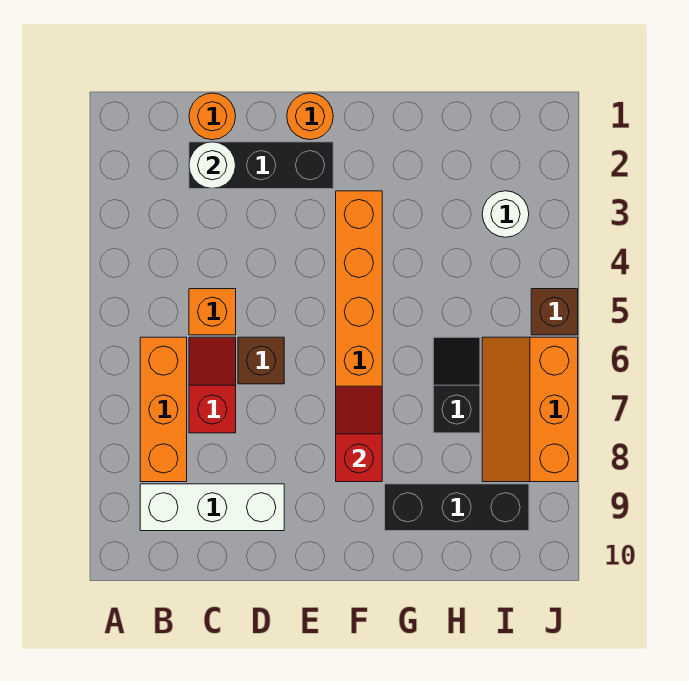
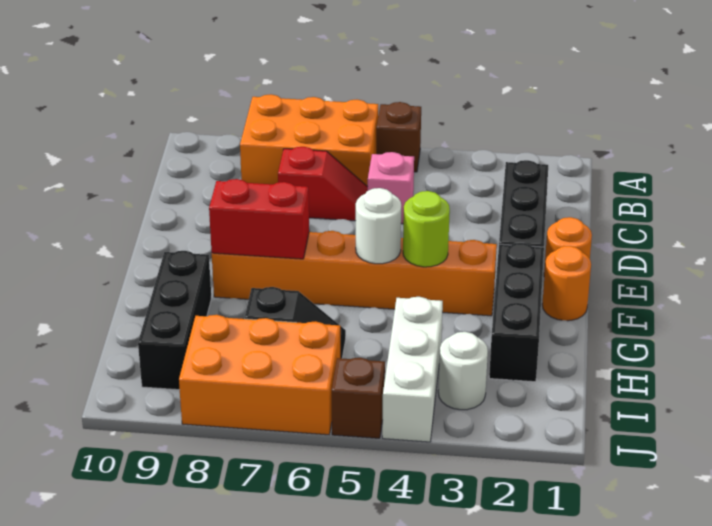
orange 1x3 brick [140,337,187,482] -> orange 2x3 brick [240,94,378,187]
white 1x3 brick [140,484,284,531] -> white 1x3 brick moved to [382,297,443,442]
orange 1x1 round brick [189,93,236,140] -> orange 1x1 round brick moved to [542,246,591,321]
white 1x1 round brick [189,142,236,188] -> white 1x1 round brick moved to [356,188,401,264]
orange 1x1 brick [189,289,236,335] -> pink 1x1 brick [368,152,414,224]
brown 1x1 brick [238,337,284,384] -> brown 1x1 brick moved to [376,102,421,172]
none -> black 1x3 brick [489,243,544,382]
none -> lime 1x1 round brick [403,191,450,267]
red 1x2 slope [336,386,382,482] -> red 1x2 brick [209,179,309,259]
orange 2x3 slope [482,337,578,482] -> orange 2x3 brick [179,315,340,435]

